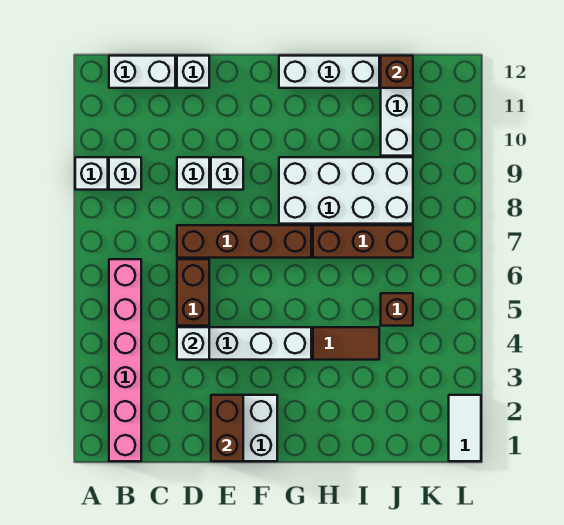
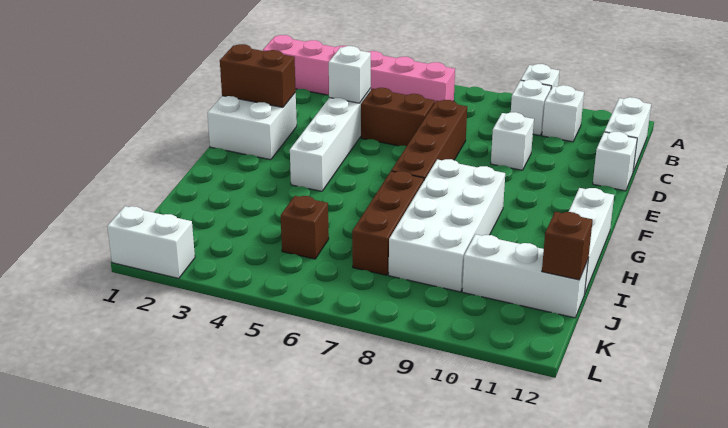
white 1x1 brick [211,157,243,190] -> white 1x1 brick moved to [542,85,584,142]
brown 1x2 tile [313,327,379,360] -> none
white 1x2 tile [449,395,481,461] -> white 1x2 brick [107,206,195,278]

